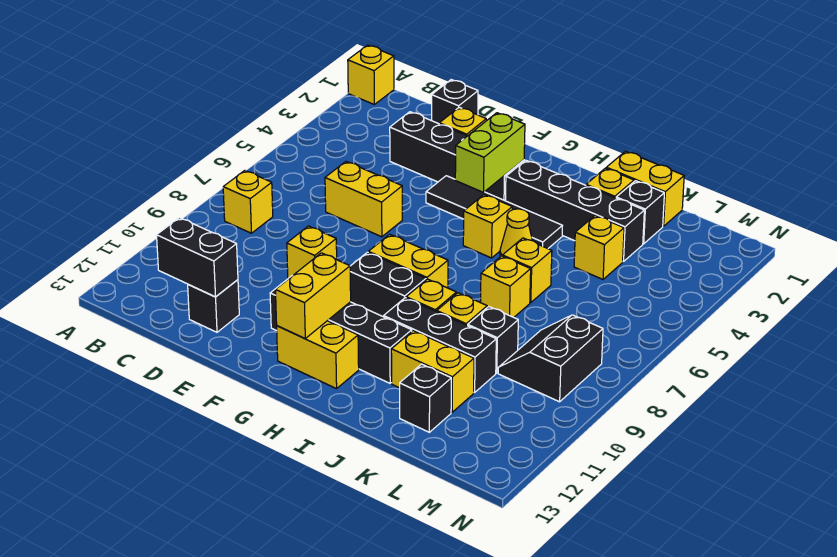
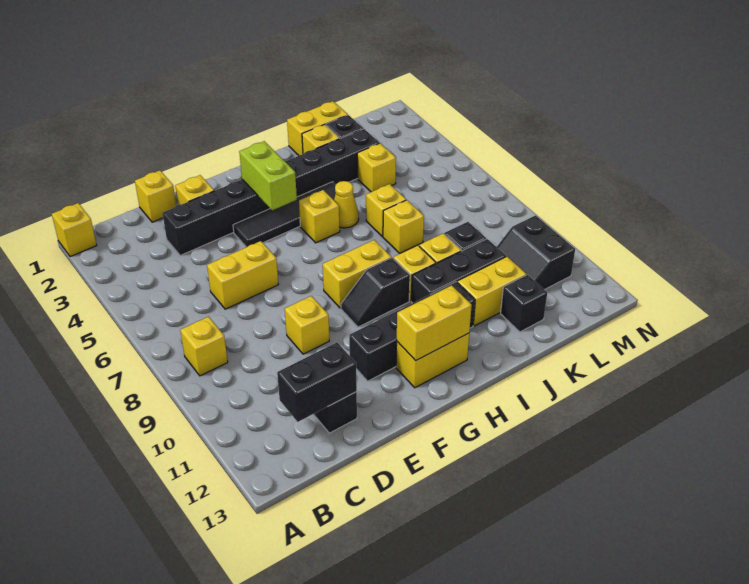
black 1x1 brick [432,80,478,124] -> yellow 1x1 brick [135,170,176,222]
black 1x2 brick [350,252,426,317] -> black 1x2 slope [341,258,410,327]
yellow 1x2 brick [276,253,351,338] -> yellow 1x2 brick turned to [397,285,472,361]
black 2x2 slope [498,315,603,402] -> black 2x2 slope moved to [497,216,575,290]

